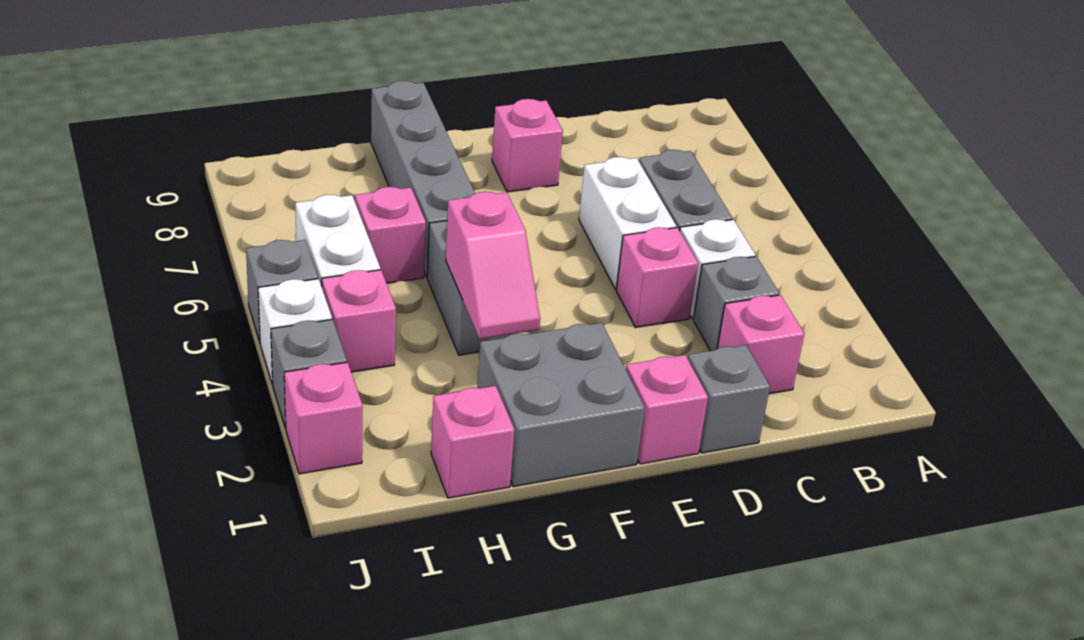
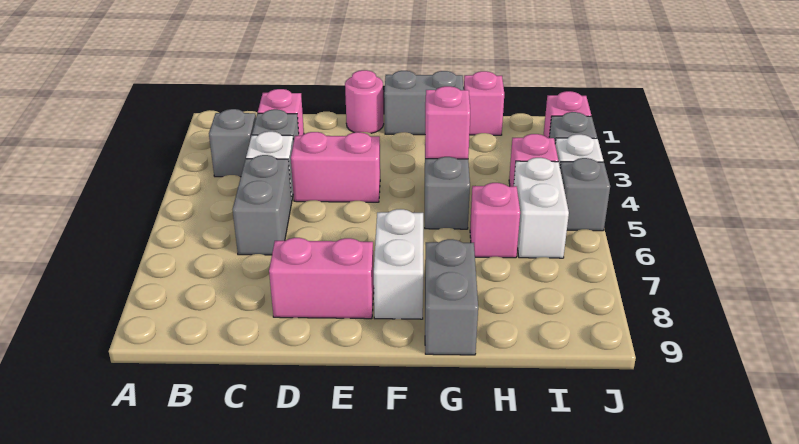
grey 1x1 brick [688,345,770,453] -> grey 1x1 brick moved to [209,109,256,177]
pink 1x1 brick [616,227,698,327] -> pink 1x2 brick [291,132,380,202]
white 1x2 brick [579,157,676,289] -> white 1x2 brick moved to [374,209,423,319]
pink 1x1 brick [626,355,708,464] -> pink 1x1 round brick [345,70,384,133]
pink 1x1 brick [492,99,563,192] -> pink 1x2 brick [269,238,374,319]
grey 2x2 brick [477,323,645,487] -> grey 1x2 brick [384,71,464,135]
grey 1x4 brick [371,81,475,277] -> grey 1x2 brick [425,239,478,355]

